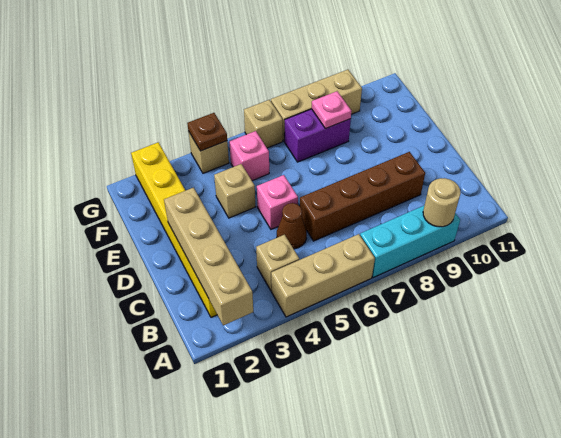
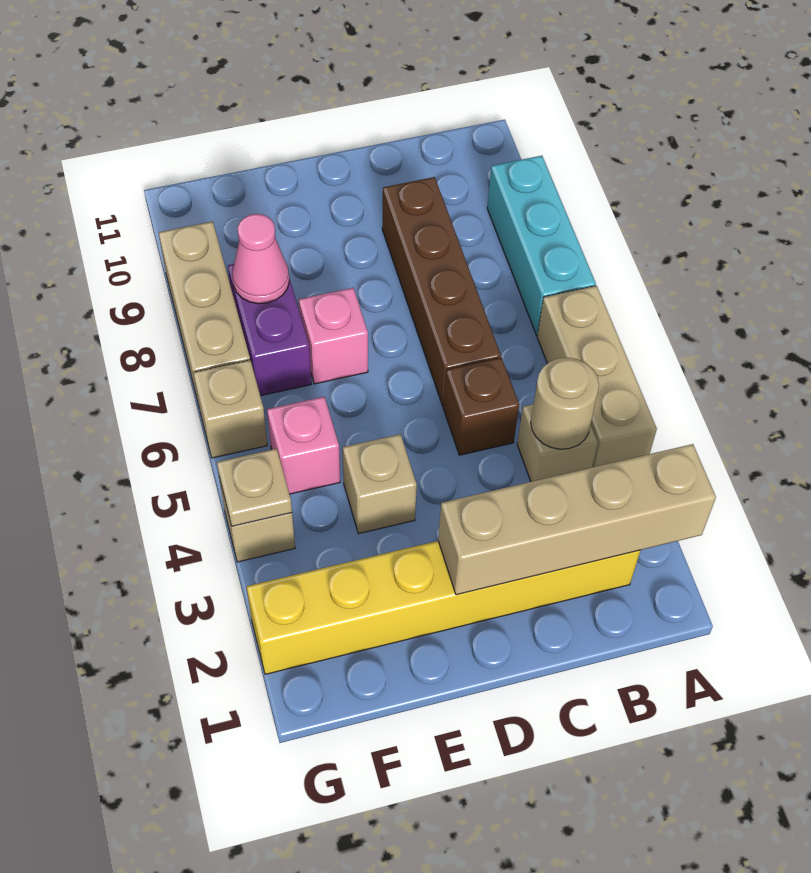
tan 1x1 round brick [423,178,461,227] -> tan 1x1 round brick moved to [531,358,599,449]
brown 1x1 cone [277,203,307,249] -> brown 1x1 brick [443,358,519,455]
pink 1x1 brick [257,175,298,229] -> pink 1x1 brick moved to [299,288,368,384]
pink 1x1 plate [312,91,351,129] -> pink 1x1 cone [232,214,289,304]
brown 1x1 plate [187,113,227,151] -> tan 1x1 plate [217,449,292,526]

